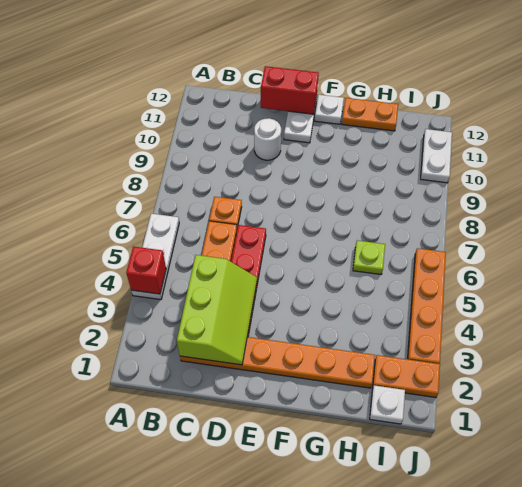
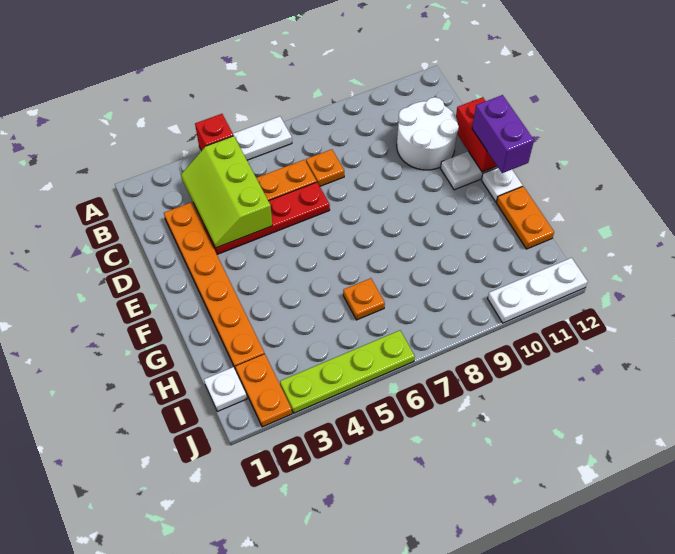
lime 2x3 slope [177,255,257,365] -> lime 2x3 slope turned to [181,136,272,248]
white 1x1 round brick [254,118,281,160] -> white 2x2 round brick [397,97,459,170]
none -> purple 1x2 brick [472,95,534,173]
lime 1x1 plate [353,240,385,274] -> orange 1x1 plate [343,278,385,320]
orange 1x4 plate [408,248,446,364] -> lime 1x4 plate [280,330,415,413]
white 1x2 plate [421,129,452,183] -> white 1x3 plate [488,258,588,323]

